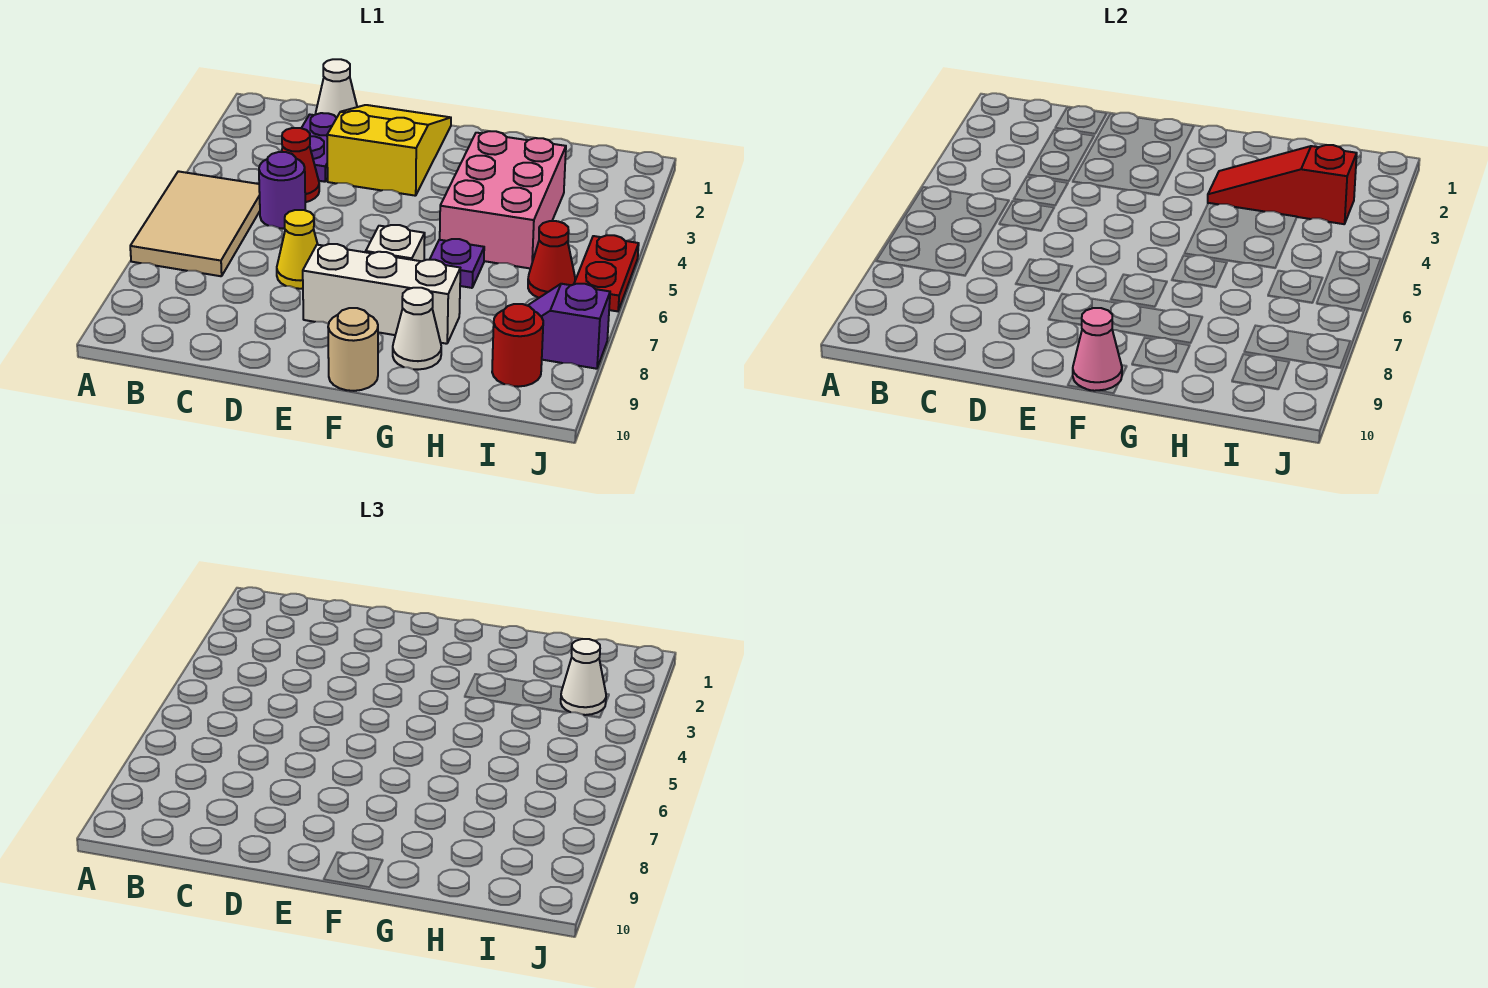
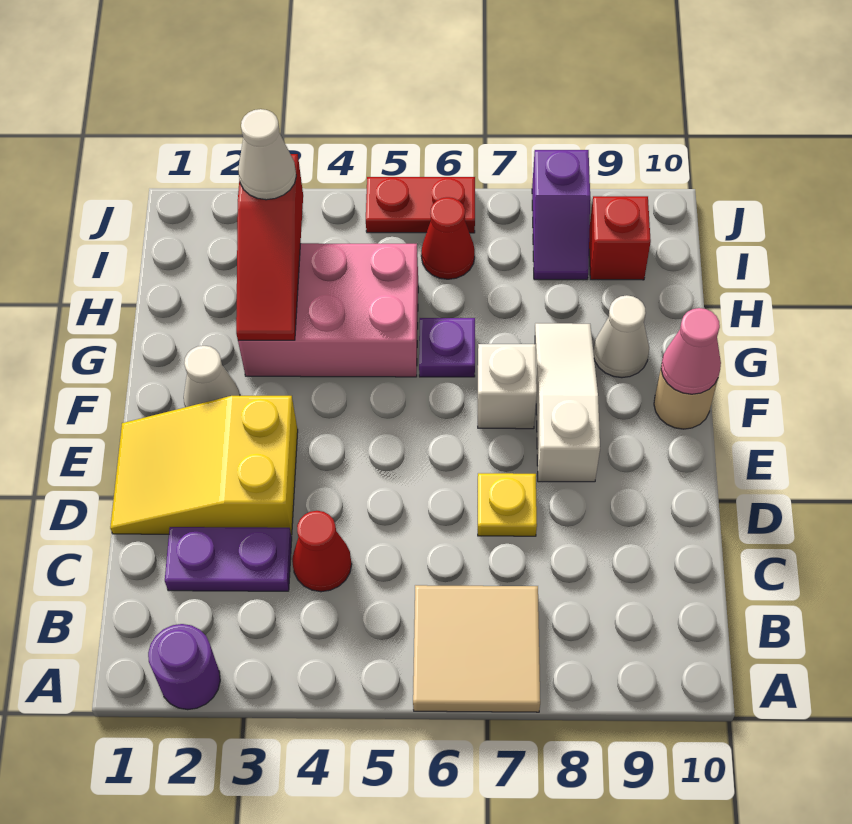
tan 2x3 tile [130,171,260,276] -> tan 2x2 tile [413,585,540,712]
white 1x1 cone [316,59,357,118] -> white 1x1 cone moved to [184,346,240,407]
purple 1x1 round brick [259,152,305,229] -> purple 1x1 round brick moved to [148,624,220,710]
yellow 1x1 cone [277,210,318,289] -> yellow 1x1 plate [478,473,537,536]
white 1x3 brick [303,244,460,344] -> white 1x3 slope [535,323,600,482]
red 1x1 round brick [492,304,543,387] -> red 1x1 brick [589,196,651,280]

